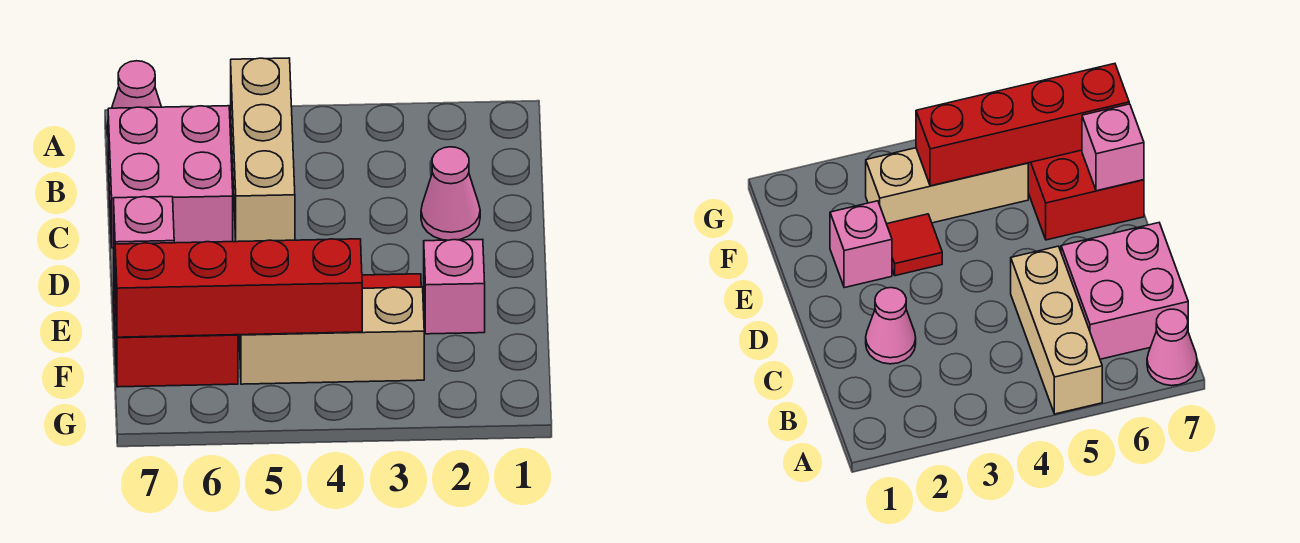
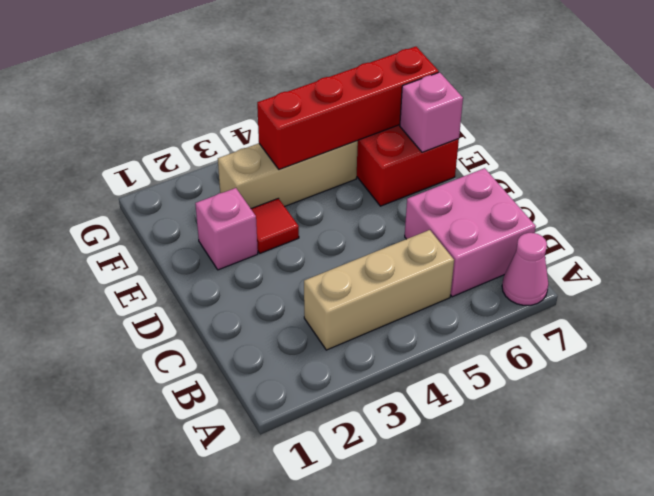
tan 1x3 brick [231,58,295,242] -> tan 1x3 brick turned to [304,230,454,350]
pink 1x1 cone [421,147,480,240] -> none

